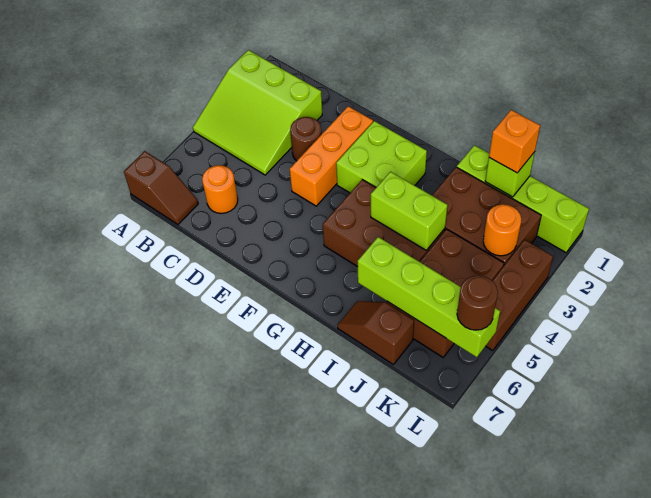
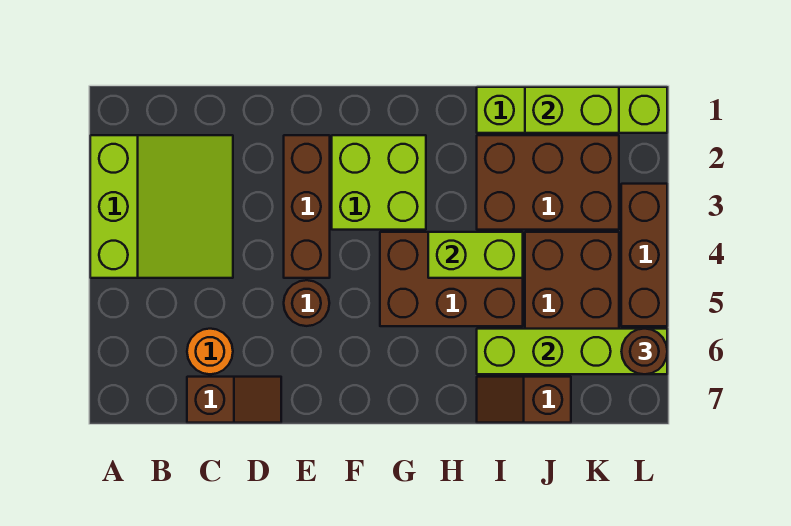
lime 3x3 slope [193,50,322,175] -> lime 3x3 slope turned to [90,135,233,278]
brown 1x2 slope [124,151,198,225] -> brown 1x2 slope moved to [187,377,281,423]
brown 1x1 round brick [290,117,322,161] -> brown 1x1 round brick moved to [284,280,329,326]
orange 1x3 brick [290,106,373,206] -> brown 1x3 brick [284,135,330,278]
lime 1x1 brick [485,152,535,197] -> lime 1x2 brick [525,87,619,133]
orange 1x1 brick [489,110,540,173] -> none
orange 1x1 round brick [483,204,521,256] -> none

